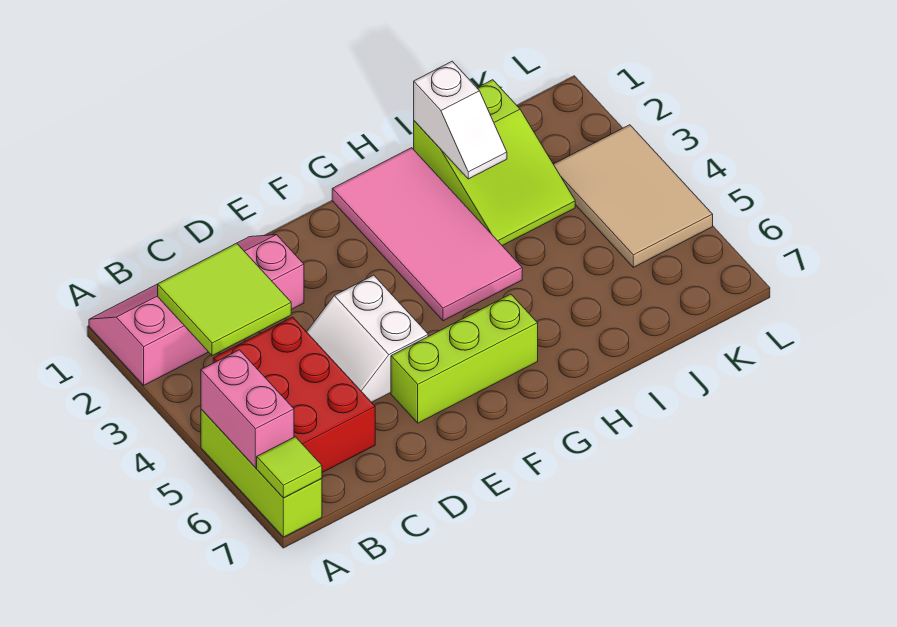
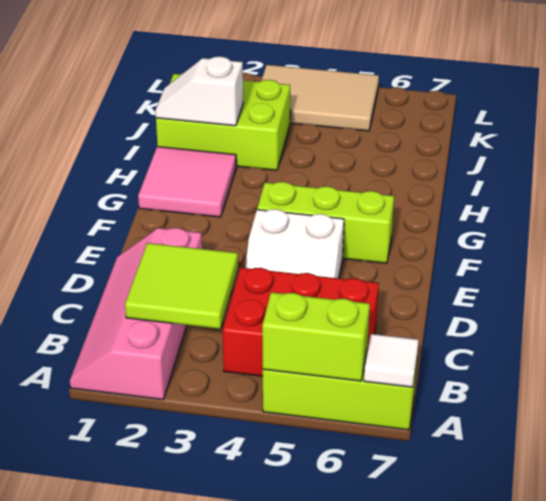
pink 1x2 brick [201,350,294,468] -> lime 1x2 brick [262,292,370,381]
lime 1x1 tile [257,437,322,498] -> white 1x1 tile [364,334,419,387]
lime 1x3 brick [391,294,538,423] -> lime 1x3 brick turned to [257,182,394,263]
pink 2x4 tile [332,148,522,321] -> pink 2x2 tile [138,147,236,217]
lime 2x3 slope [414,80,575,246] -> lime 2x3 brick [156,73,290,170]
white 1x2 slope [414,61,507,179] -> white 1x2 slope turned to [155,57,243,126]

